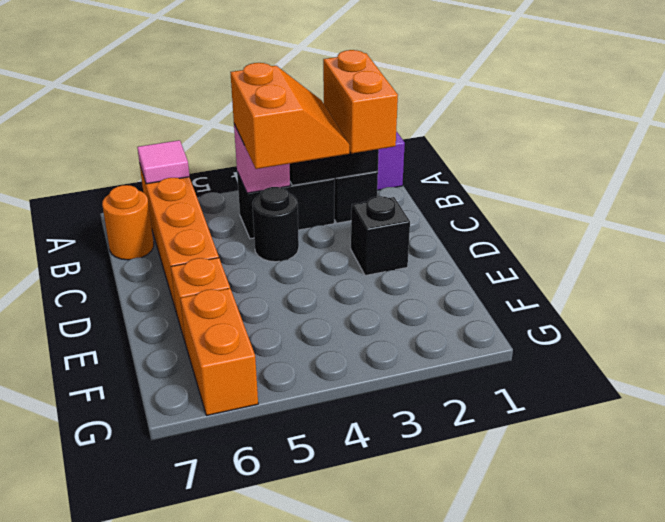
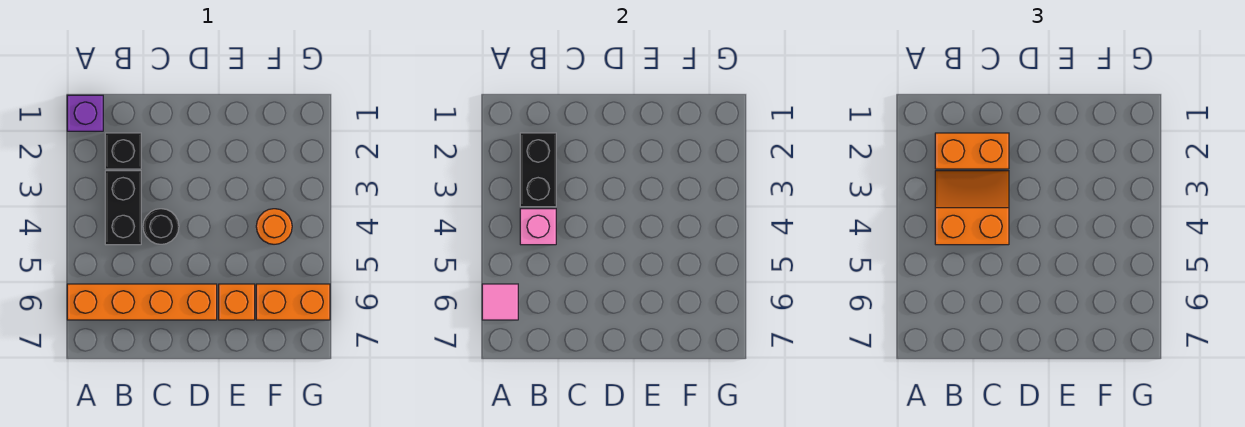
orange 1x1 round brick [102,185,154,260] -> orange 1x1 round brick moved to [256,209,292,244]
black 1x1 brick [351,196,410,276] -> none

